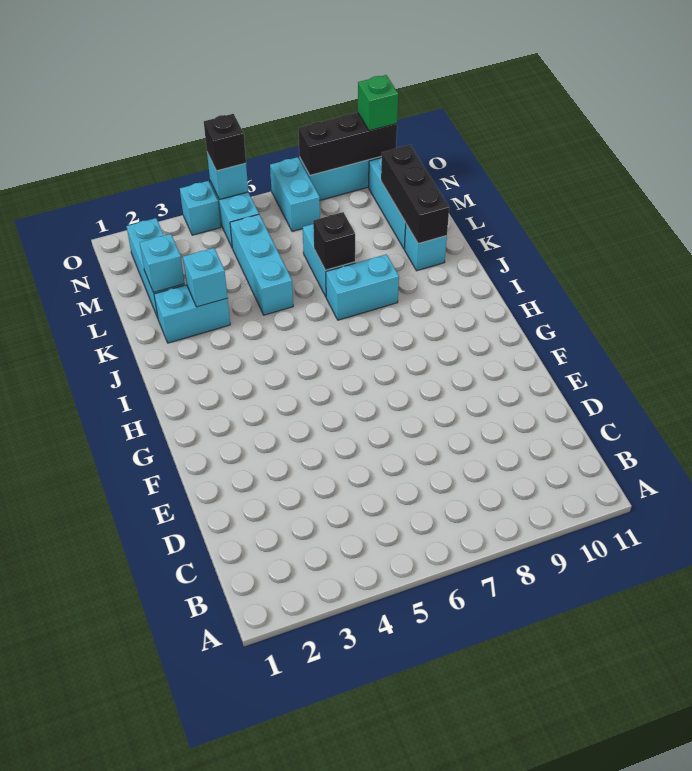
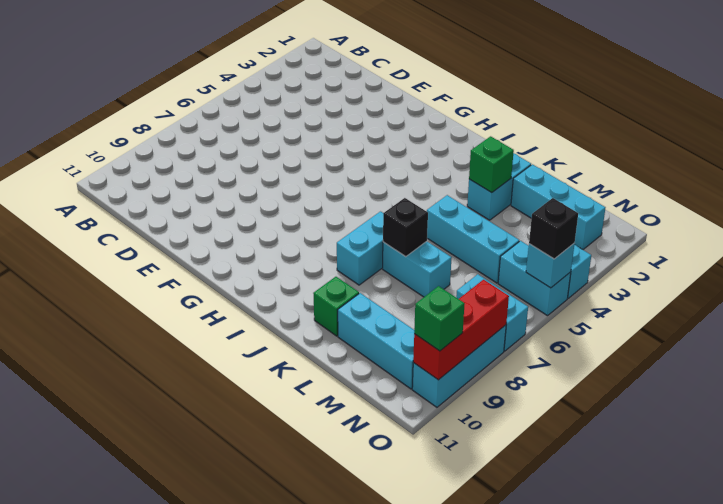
cyan 1x1 brick [183,248,228,307] -> green 1x1 brick [469,136,514,193]
cyan 1x1 brick [404,224,447,271] -> green 1x1 brick [313,277,359,336]
black 1x3 brick [381,145,449,244] -> none
cyan 1x1 brick [140,234,185,293] -> none
black 1x3 brick [298,112,397,175] -> red 1x3 brick [413,280,509,380]

